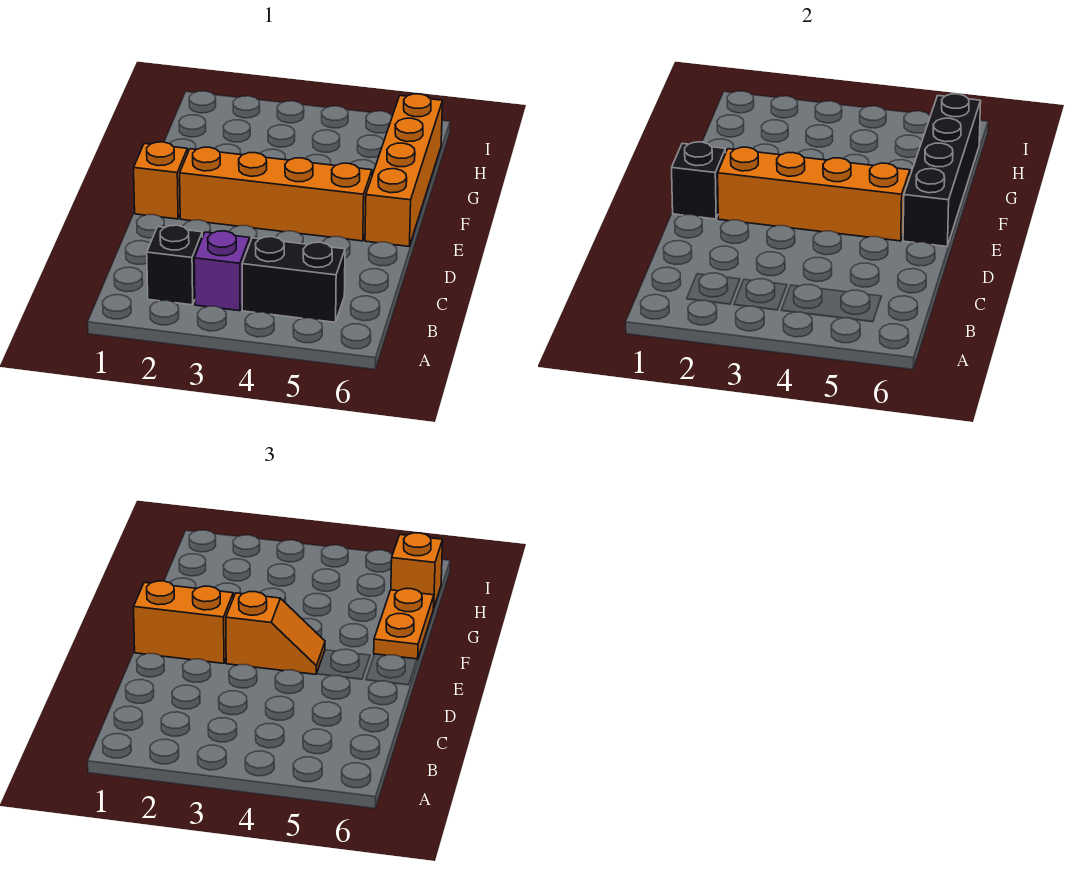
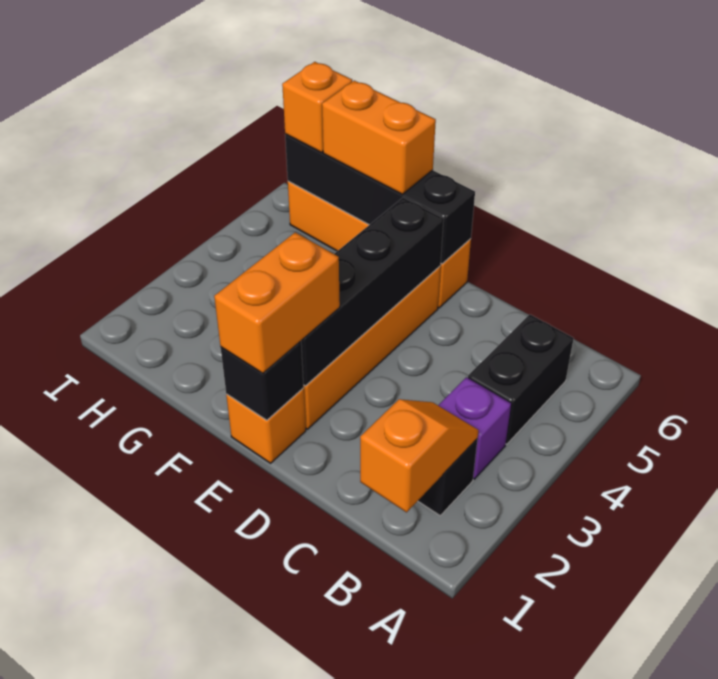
orange 1x4 brick [718,147,910,241] -> black 1x4 brick [301,198,444,386]
orange 1x2 slope [226,592,325,674] -> orange 1x2 slope moved to [360,399,479,512]
orange 1x2 plate [374,589,434,659] -> orange 1x2 brick [322,81,436,194]

